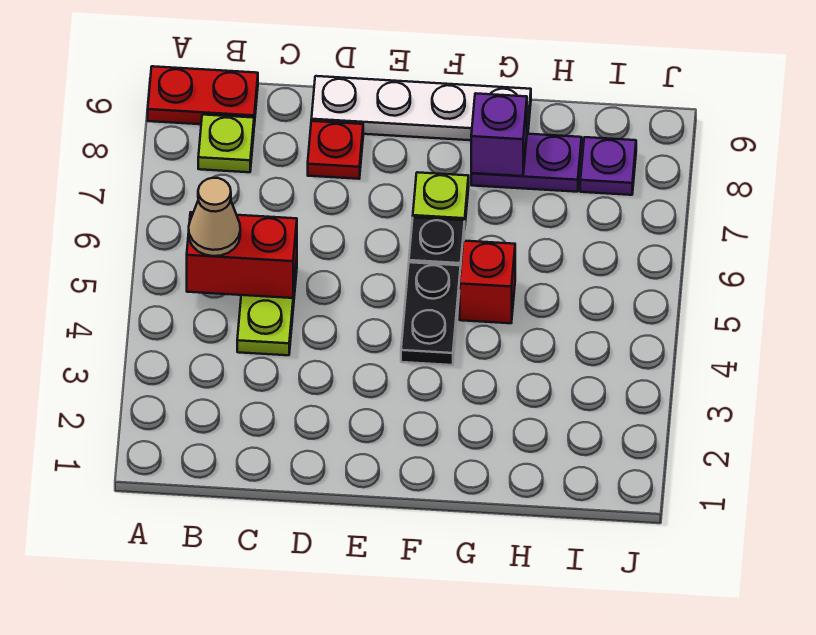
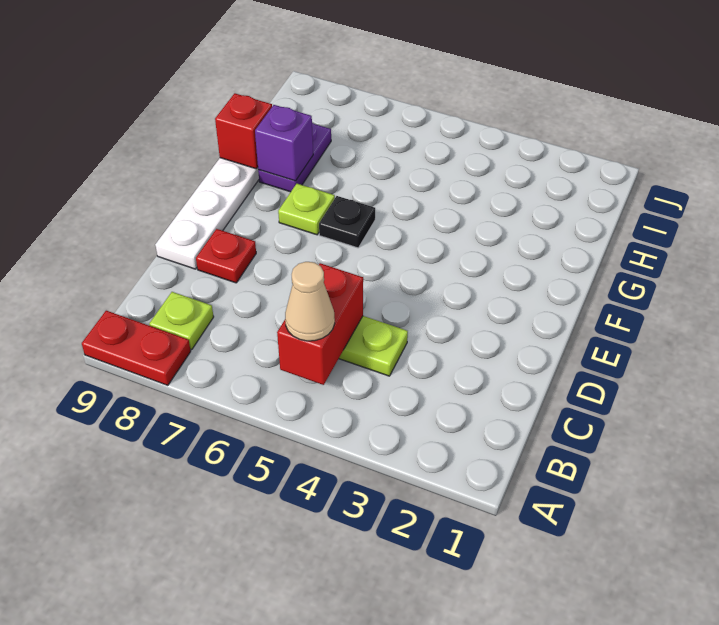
red 1x2 plate [148,66,258,125] -> red 1x2 plate turned to [82,311,191,385]
black 1x2 plate [401,262,461,365] -> none
red 1x1 brick [460,241,515,323] -> red 1x1 brick moved to [215,93,272,169]
purple 1x1 plate [580,137,636,195] -> none

